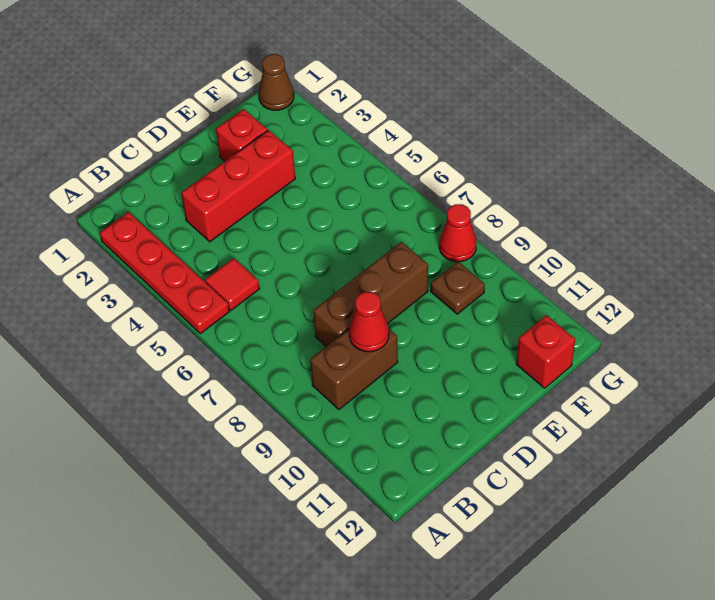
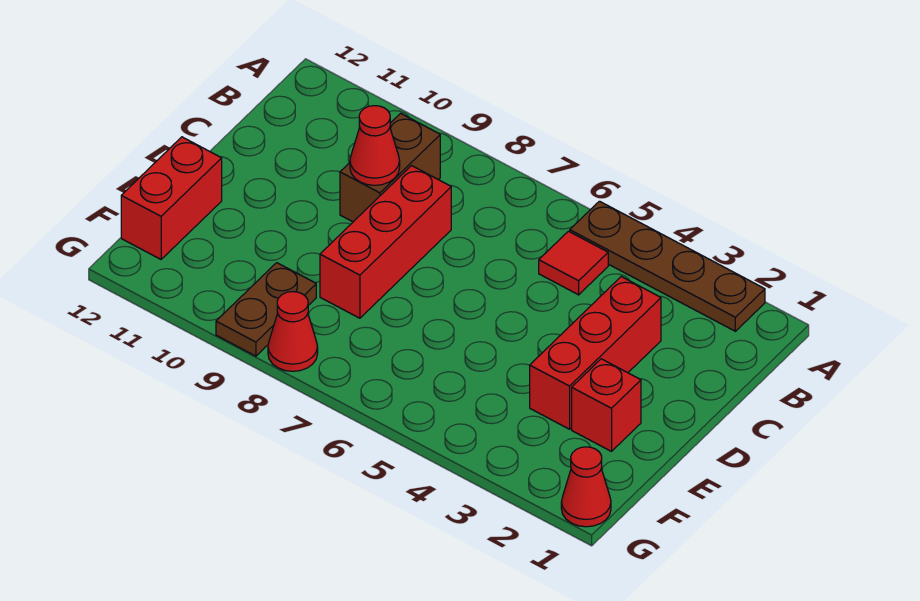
red 1x4 plate [100,212,229,334] -> brown 1x4 plate [570,201,765,331]
brown 1x3 brick [313,242,428,346] -> red 1x3 brick [320,166,451,318]
brown 1x1 plate [431,262,485,314] -> brown 1x2 plate [216,263,316,356]
red 1x1 brick [516,315,575,388] -> red 1x2 brick [121,137,222,259]
brown 1x1 cone [259,54,294,110] -> red 1x1 cone [561,447,611,527]

